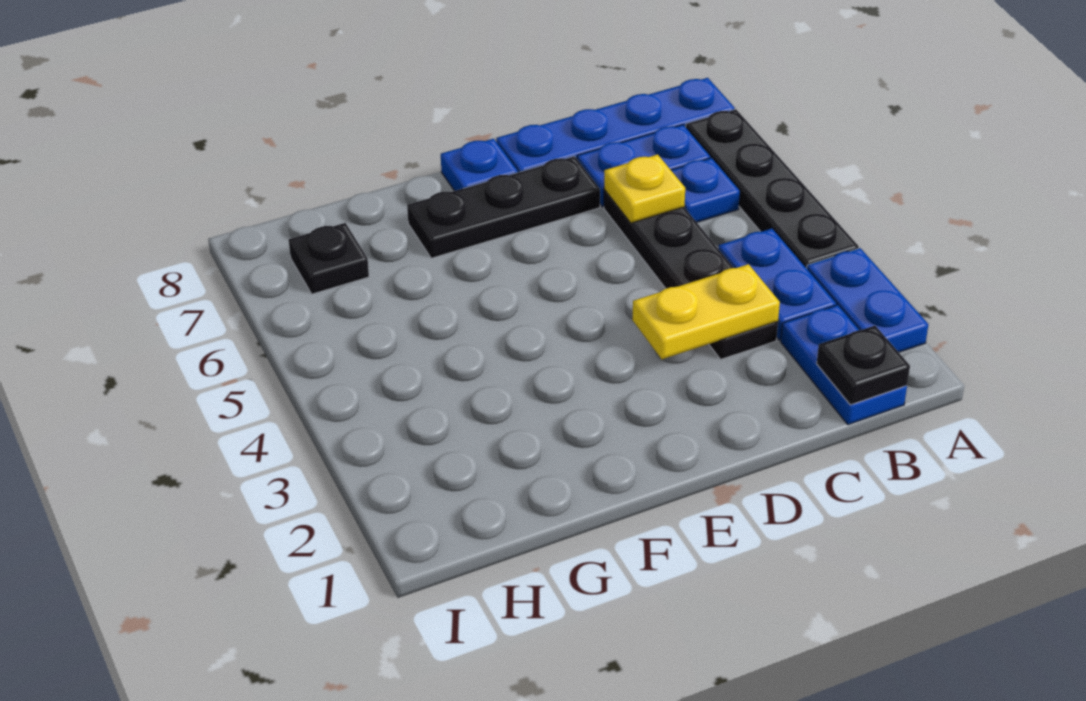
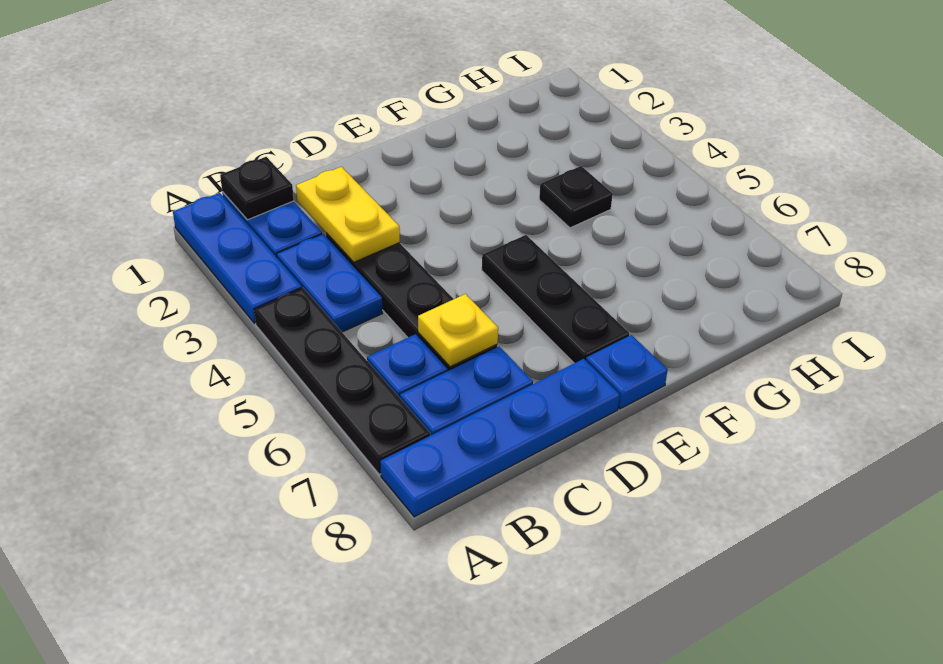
blue 1x2 plate [807,248,928,352] -> blue 1x3 plate [173,193,302,323]
yellow 1x2 plate [632,264,780,359] -> yellow 1x2 plate turned to [296,167,400,262]
black 1x3 plate [407,156,600,258] -> black 1x3 plate turned to [482,235,629,363]
black 1x1 plate [289,223,369,294] -> black 1x1 plate moved to [539,166,613,228]

